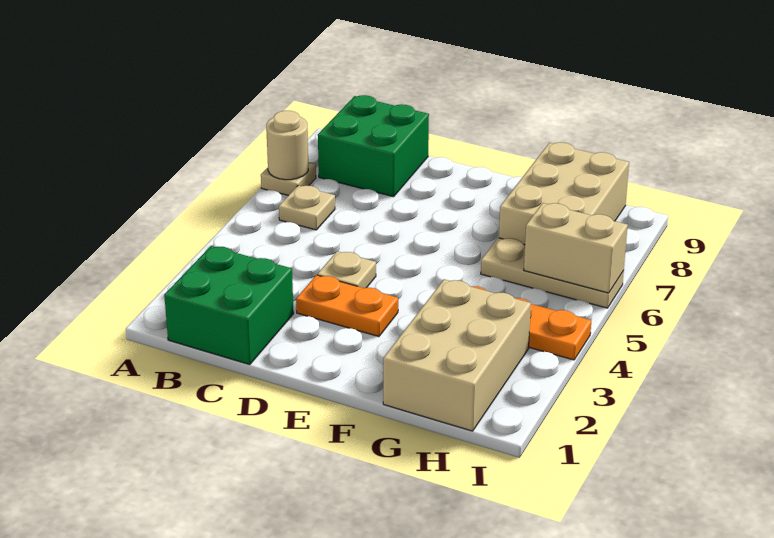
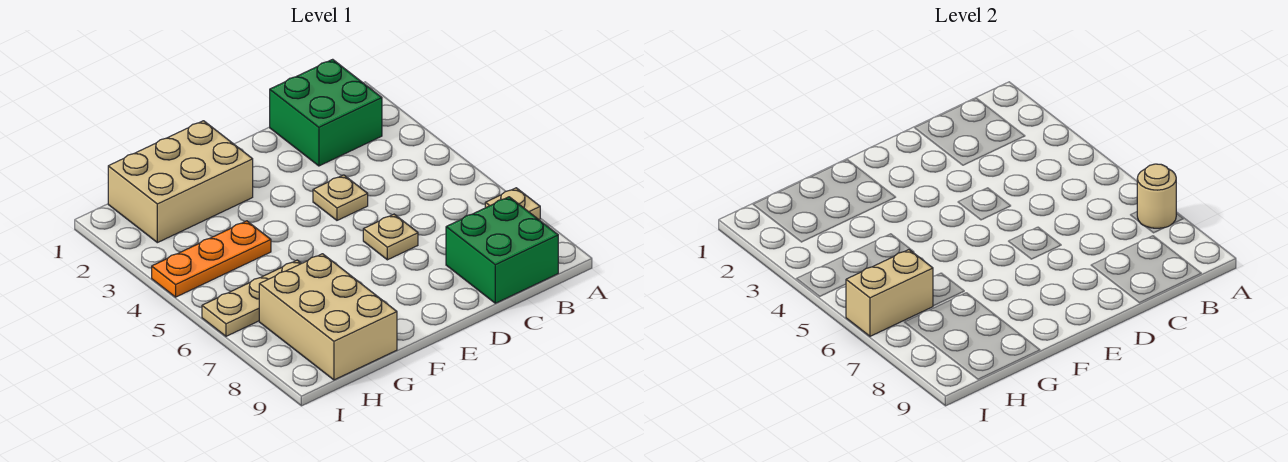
tan 1x1 plate [279,186,335,230] -> tan 1x1 plate moved to [363,214,418,260]
orange 1x2 plate [296,275,398,337] -> none
tan 2x3 brick [383,279,531,431] -> tan 2x3 brick turned to [108,121,253,243]

